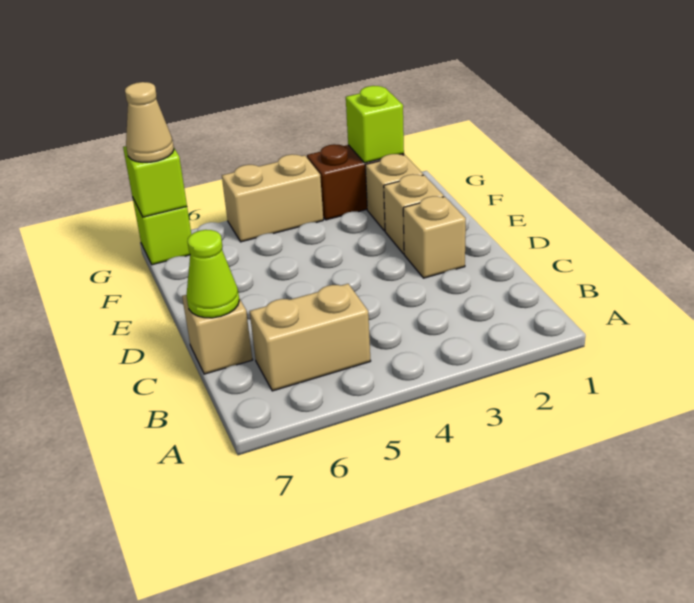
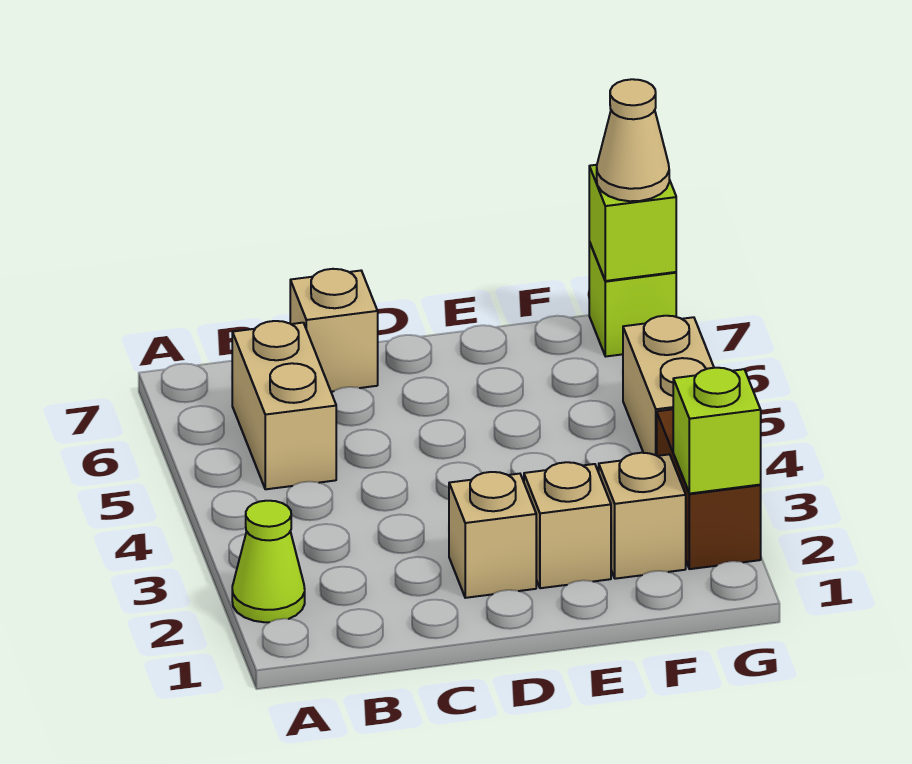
lime 1x1 cone [186,230,239,318] -> lime 1x1 cone moved to [232,501,305,622]

